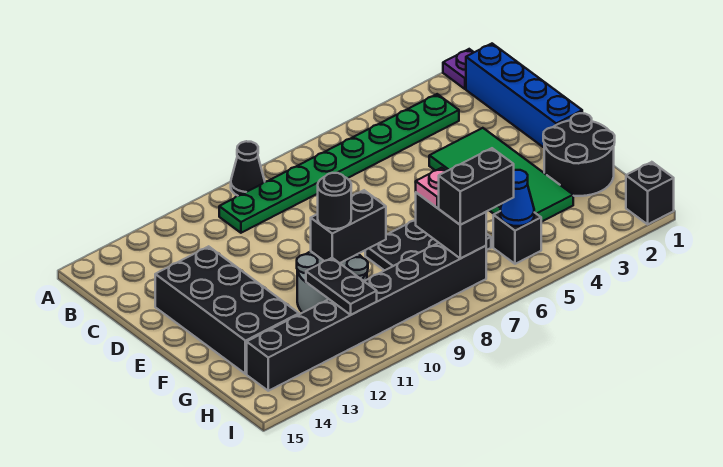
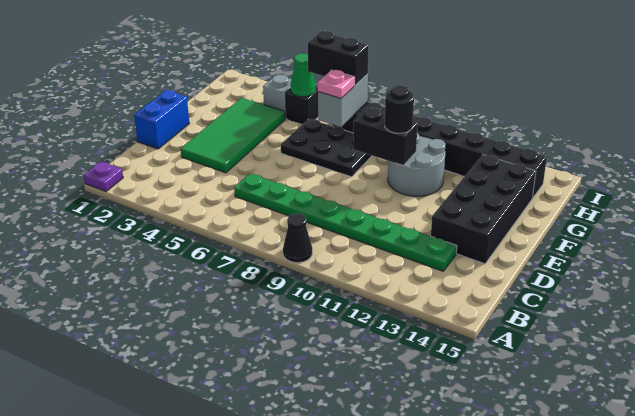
blue 1x4 brick [466,44,582,147] -> blue 1x2 brick [134,90,189,149]
green 1x8 plate [219,94,459,233] -> green 1x8 plate moved to [234,174,457,271]
black 2x2 round brick [543,113,615,196] -> none
black 1x2 brick [416,193,486,259] -> grey 1x2 brick [318,74,368,127]
black 1x2 plate [306,258,377,315] -> none
none -> grey 1x1 brick [263,75,292,119]
blue 1x1 cone [500,170,534,226] -> green 1x1 cone [290,53,316,97]
black 1x1 brick [626,162,674,224] -> none

